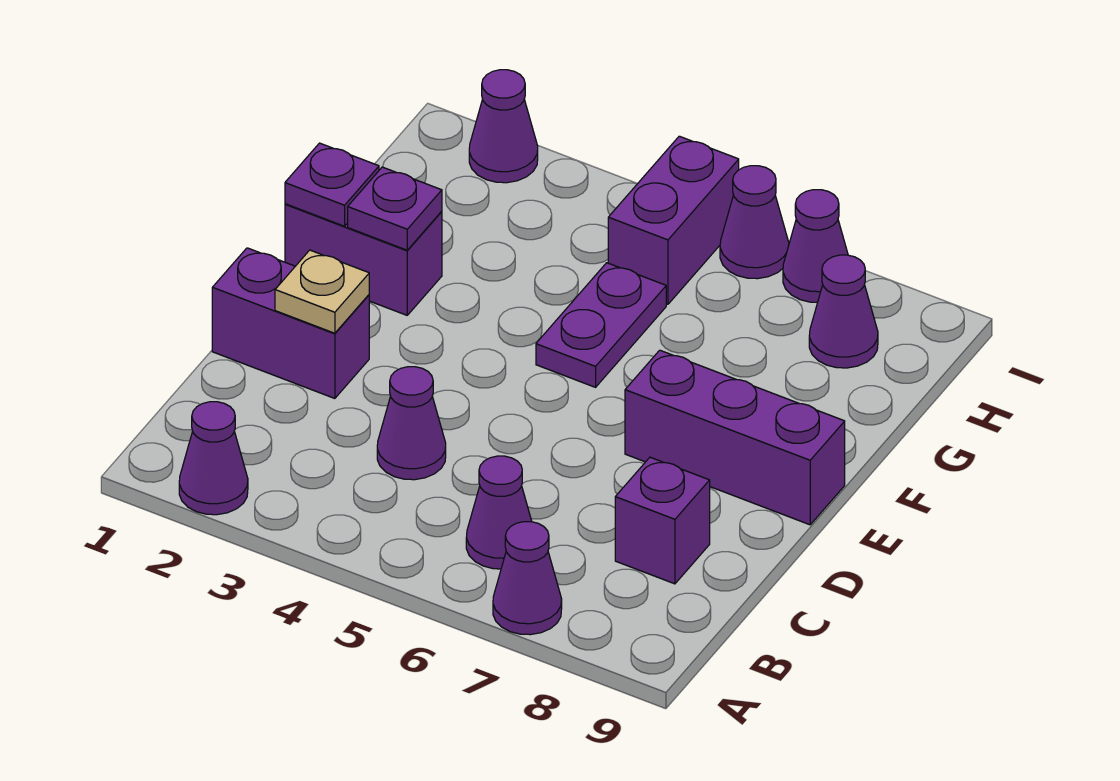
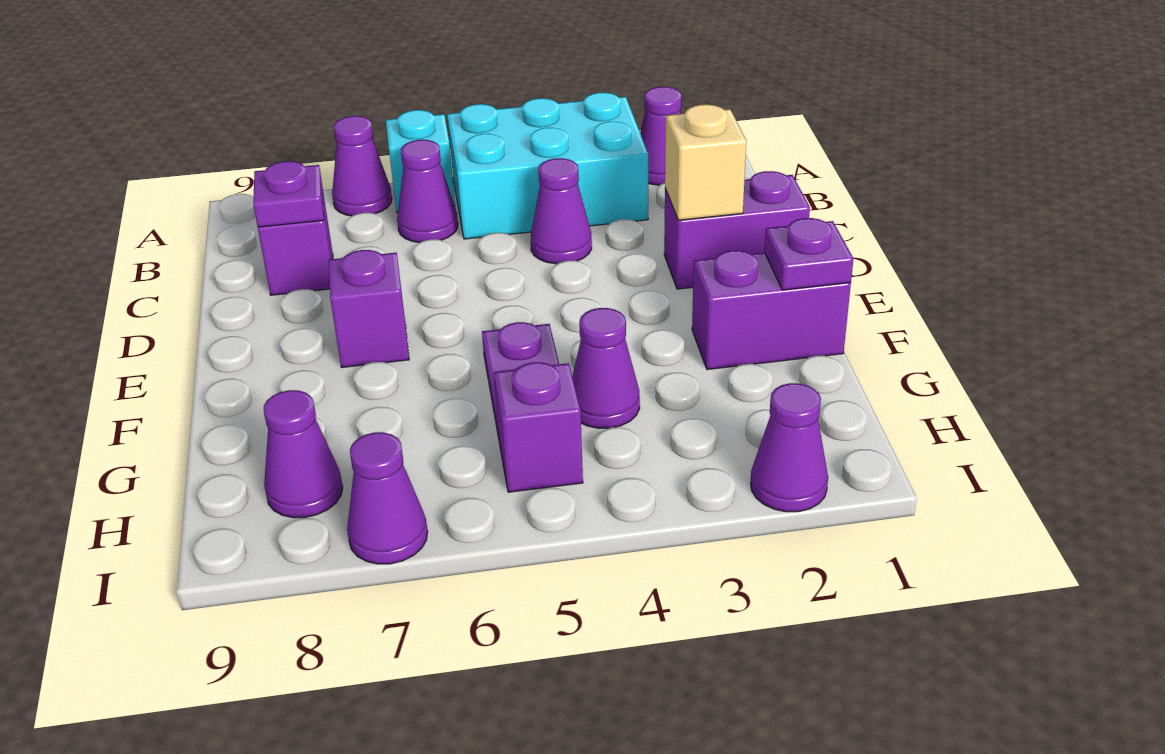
none -> cyan 2x3 brick [447,92,648,239]
none -> cyan 1x1 brick [386,110,455,213]
tan 1x1 plate [275,250,369,333] -> tan 1x1 brick [665,104,746,220]
purple 1x3 brick [625,350,845,525] -> purple 1x1 brick [329,250,409,368]
purple 1x1 plate [348,167,442,250] -> purple 1x1 plate moved to [253,161,324,227]
purple 1x2 brick [608,136,739,304] -> purple 1x1 brick [494,362,583,492]
purple 1x1 cone [720,166,789,279] -> purple 1x1 cone moved to [572,308,640,428]

